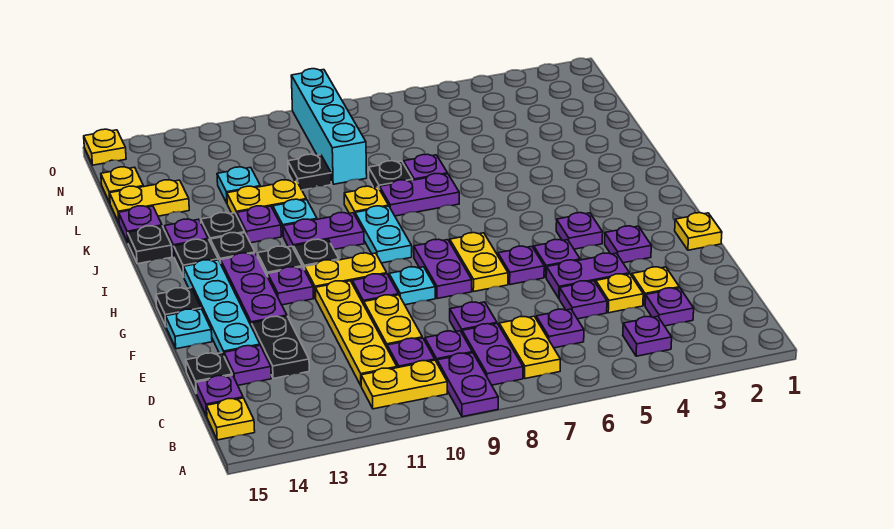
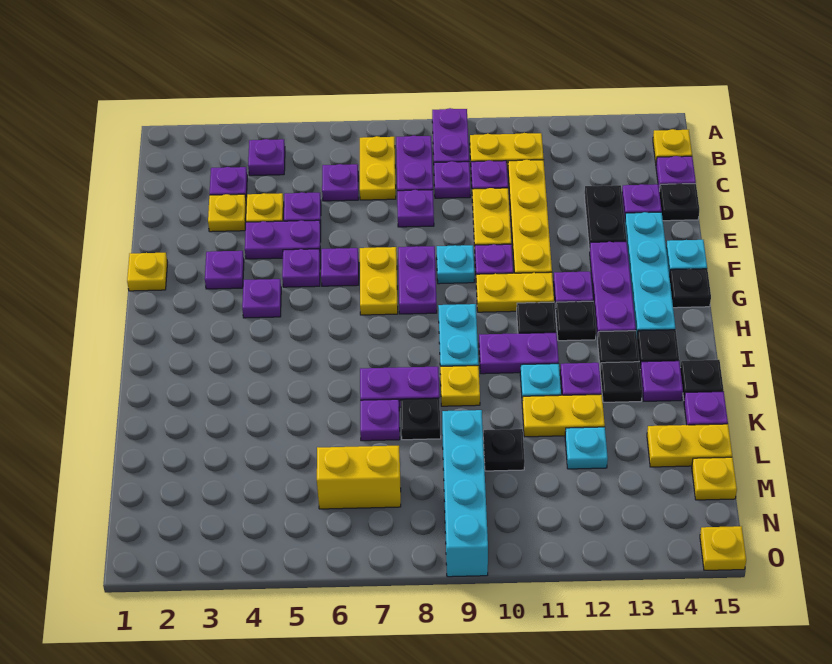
none -> yellow 1x2 brick [317,446,401,509]

